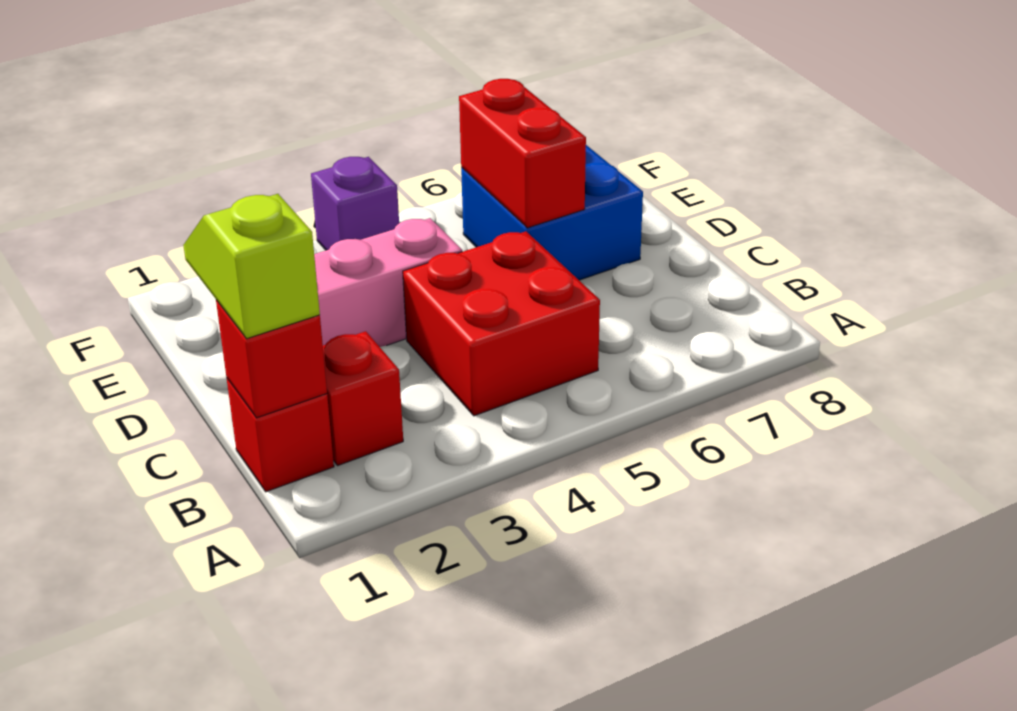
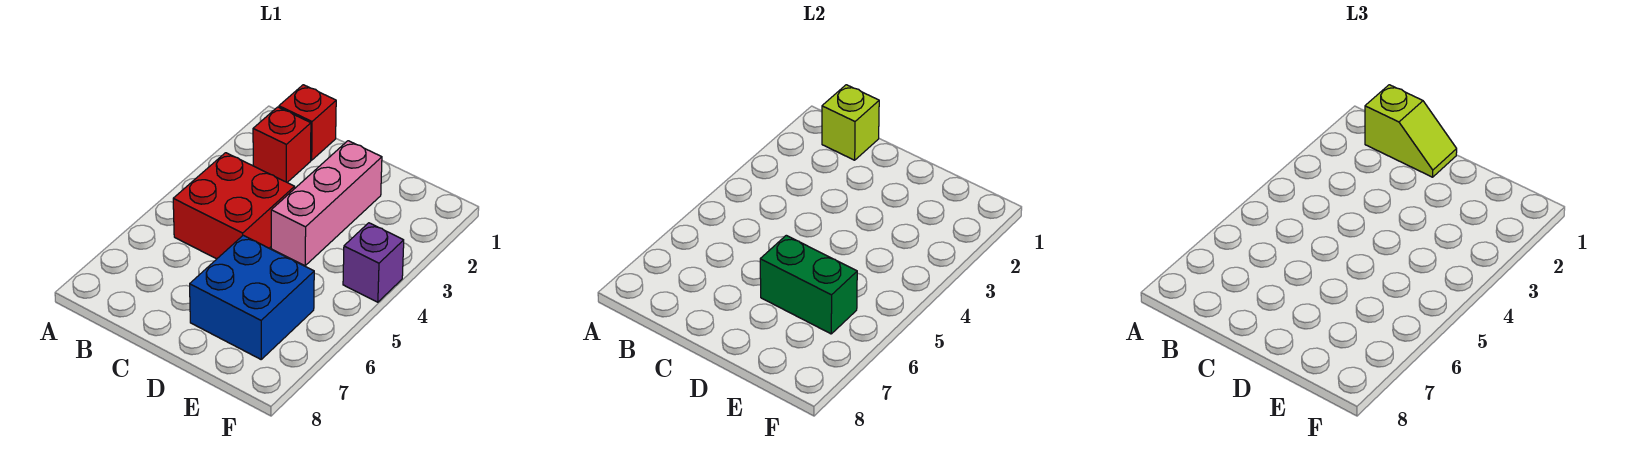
red 1x1 brick [216,300,327,418] -> lime 1x1 brick [822,85,879,160]
red 1x2 brick [459,79,586,228] -> green 1x2 brick [760,235,857,334]

